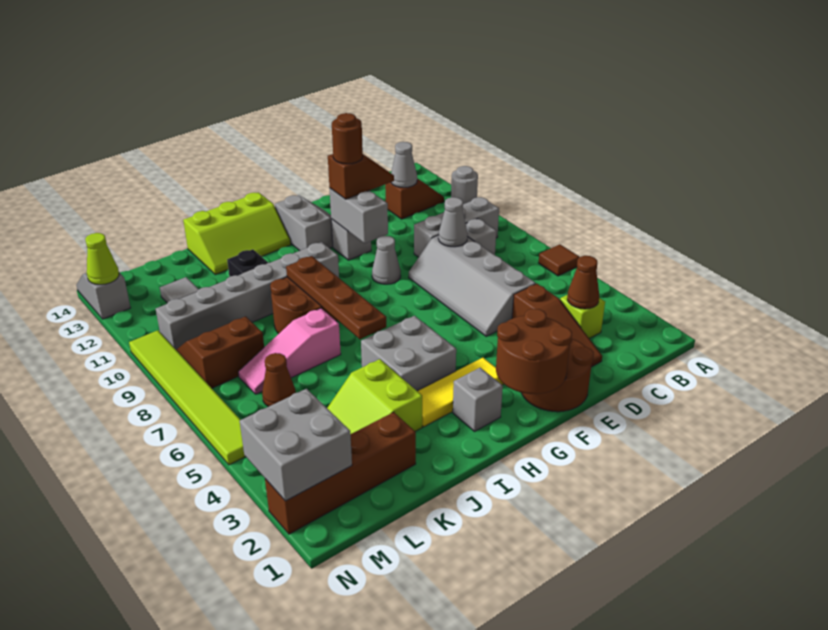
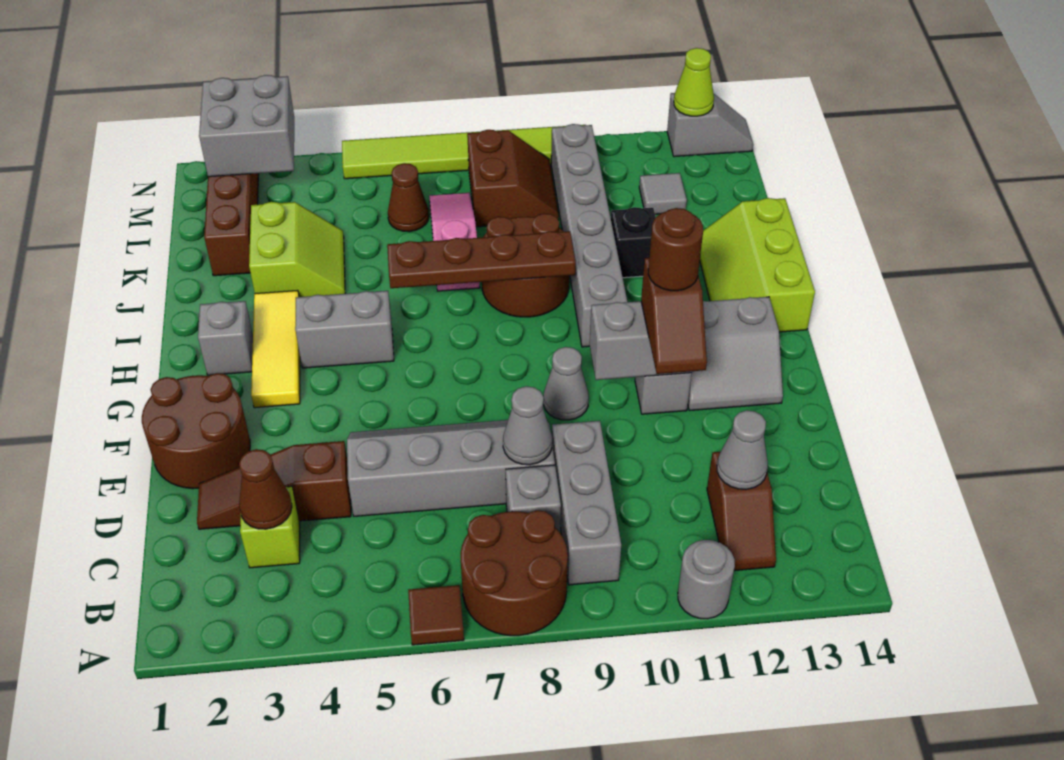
brown 2x2 round brick [496,309,572,394] -> brown 2x2 round brick moved to [461,510,568,636]
grey 2x2 brick [361,316,456,391] -> grey 1x2 brick [295,291,394,368]
lime 2x2 slope [327,359,422,434] -> lime 2x2 slope turned to [249,202,345,297]

